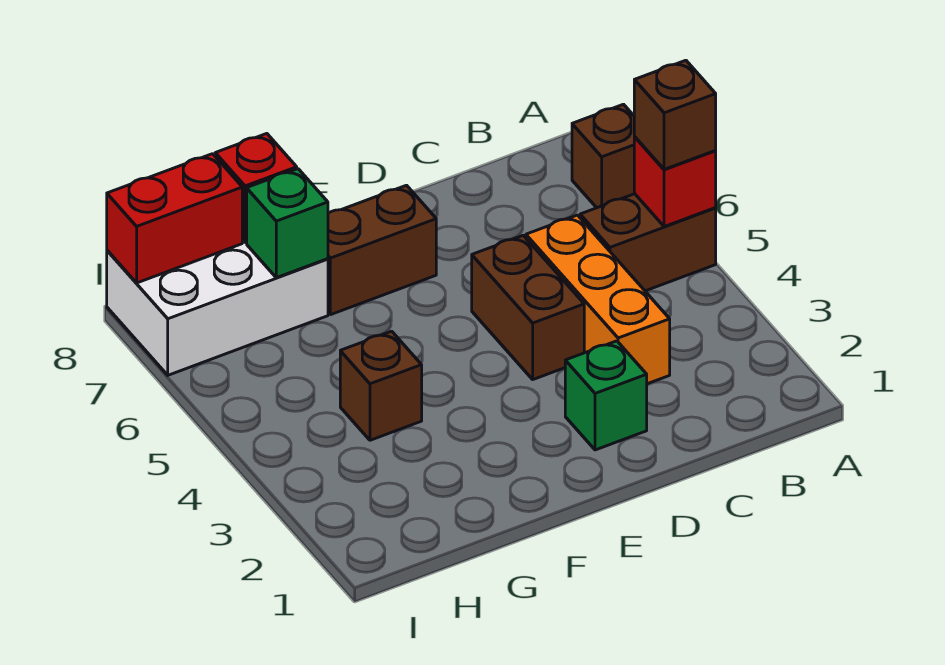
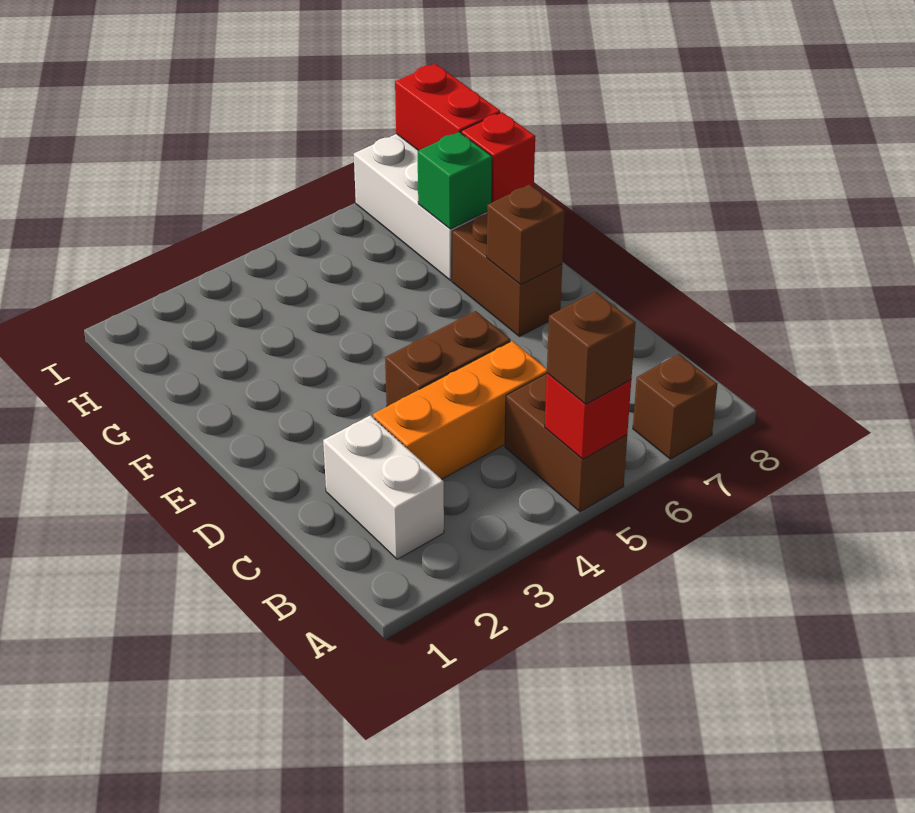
none -> white 1x2 brick [323,415,444,559]
green 1x1 brick [565,341,647,450] -> none
brown 1x1 brick [340,331,422,440] -> brown 1x1 brick moved to [487,184,565,285]

